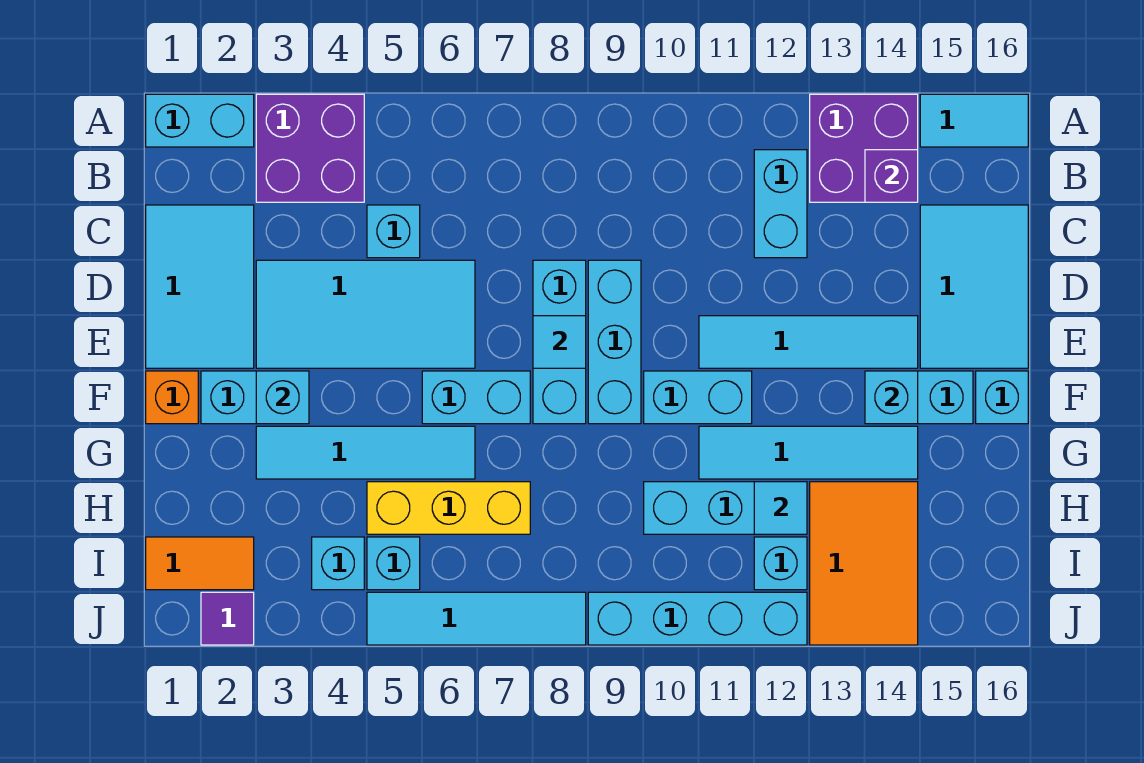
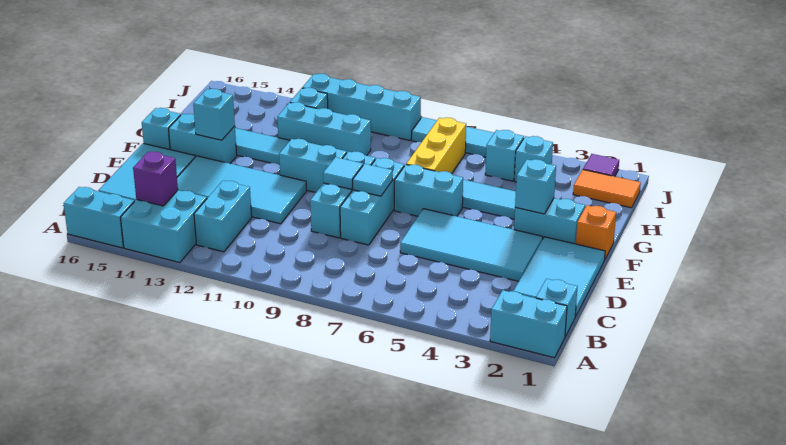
purple 2x2 brick [256,94,364,202] -> none
purple 2x2 brick [810,94,918,202] -> cyan 2x2 brick [120,190,207,263]
cyan 1x2 tile [920,94,1028,147] -> cyan 1x2 brick [64,187,134,248]
cyan 1x1 brick [367,205,420,258] -> cyan 1x1 brick moved to [536,279,578,337]
cyan 1x4 tile [699,316,918,368] -> cyan 2x4 tile [177,156,307,224]
yellow 1x3 brick [367,482,530,534] -> yellow 1x3 brick turned to [406,118,466,174]
cyan 1x1 tile [754,482,807,534] -> cyan 1x1 tile moved to [323,157,363,189]
orange 2x3 tile [810,482,918,645] -> none

